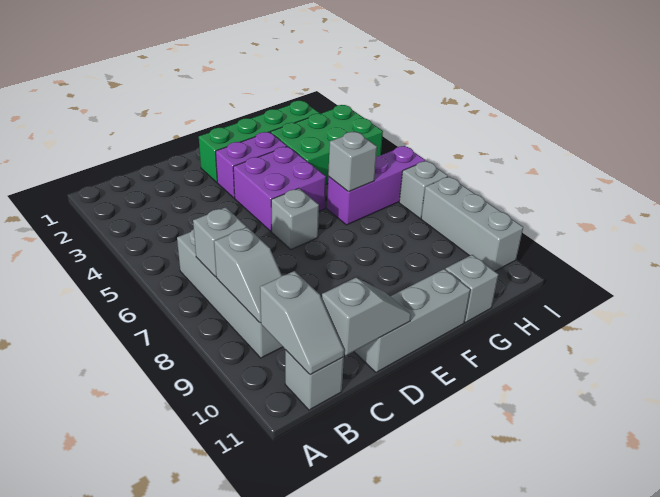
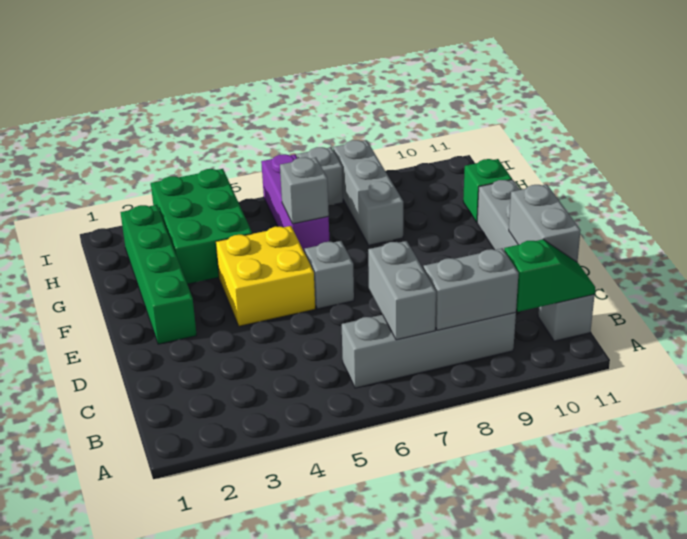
grey 1x1 brick [193,207,246,277] -> grey 1x2 brick [368,241,436,340]
grey 1x2 slope [214,227,282,323] -> grey 1x2 brick [423,248,519,330]
grey 1x2 slope [260,271,344,375] -> green 1x2 slope [504,240,595,312]
grey 1x2 slope [322,278,411,355] -> grey 1x2 brick [509,184,581,262]
purple 1x2 brick [216,132,287,198] -> none
purple 2x2 brick [233,146,326,231] -> yellow 2x2 brick [216,226,315,326]
grey 1x1 brick [445,255,498,322] -> green 1x1 brick [463,159,512,222]
grey 1x3 brick [421,176,523,271] -> grey 1x3 brick turned to [333,140,403,245]

